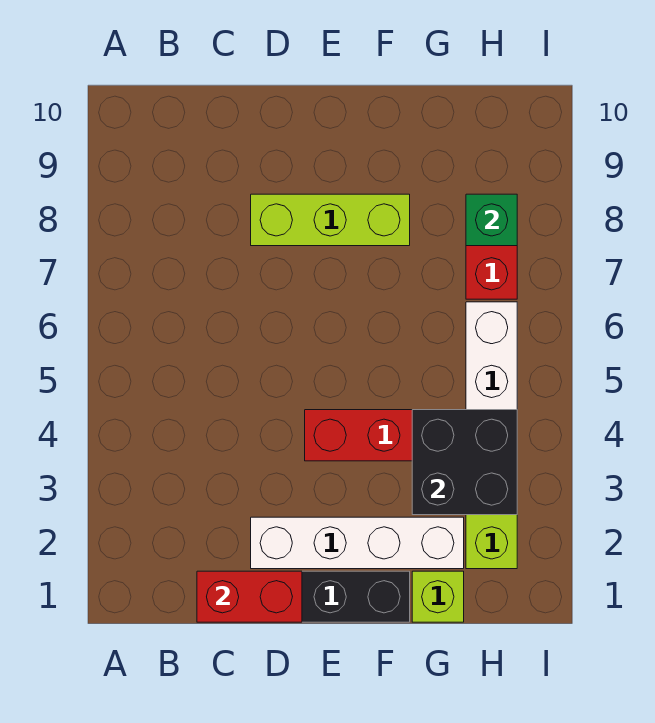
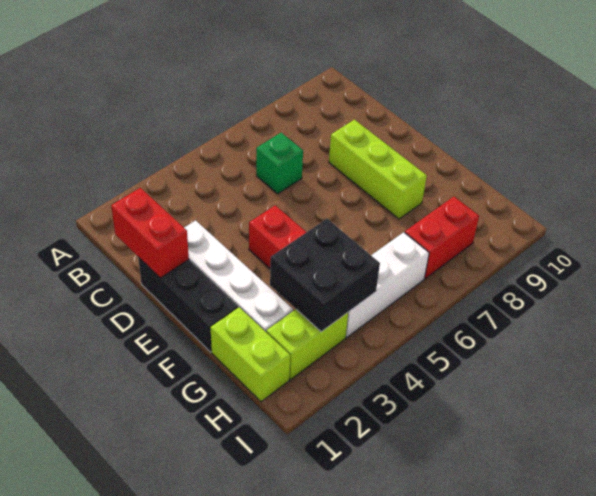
lime 1x1 brick [412,571,464,622] -> lime 1x2 brick [211,307,290,402]
green 1x1 brick [466,194,517,246] -> green 1x1 brick moved to [256,133,303,194]

